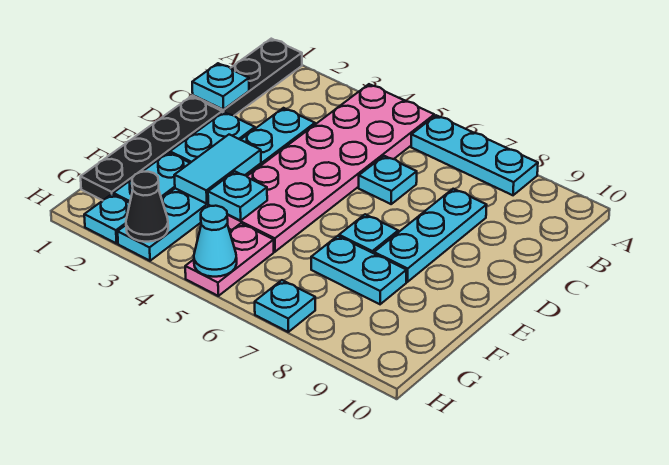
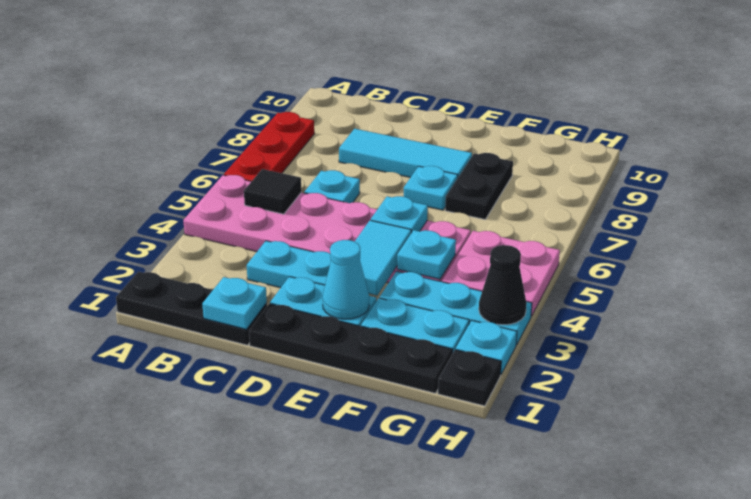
cyan 1x3 plate [411,115,538,195] -> red 1x3 plate [224,112,314,181]
none -> black 1x1 tile [244,169,301,214]
cyan 1x3 plate [374,189,487,282] -> cyan 1x3 tile [339,129,472,177]
cyan 1x2 tile [174,135,261,204] -> cyan 1x2 tile turned to [355,220,411,295]
cyan 1x2 plate [311,236,406,304] -> black 1x2 plate [445,153,513,219]
pink 1x2 plate [185,223,274,296] -> pink 2x2 plate [442,231,560,316]
none -> black 1x1 plate [438,350,501,406]
cyan 1x1 cone [194,206,237,277] -> cyan 1x1 cone moved to [322,240,369,319]
cyan 1x1 plate [255,280,315,332] -> cyan 1x1 plate moved to [371,196,428,233]

